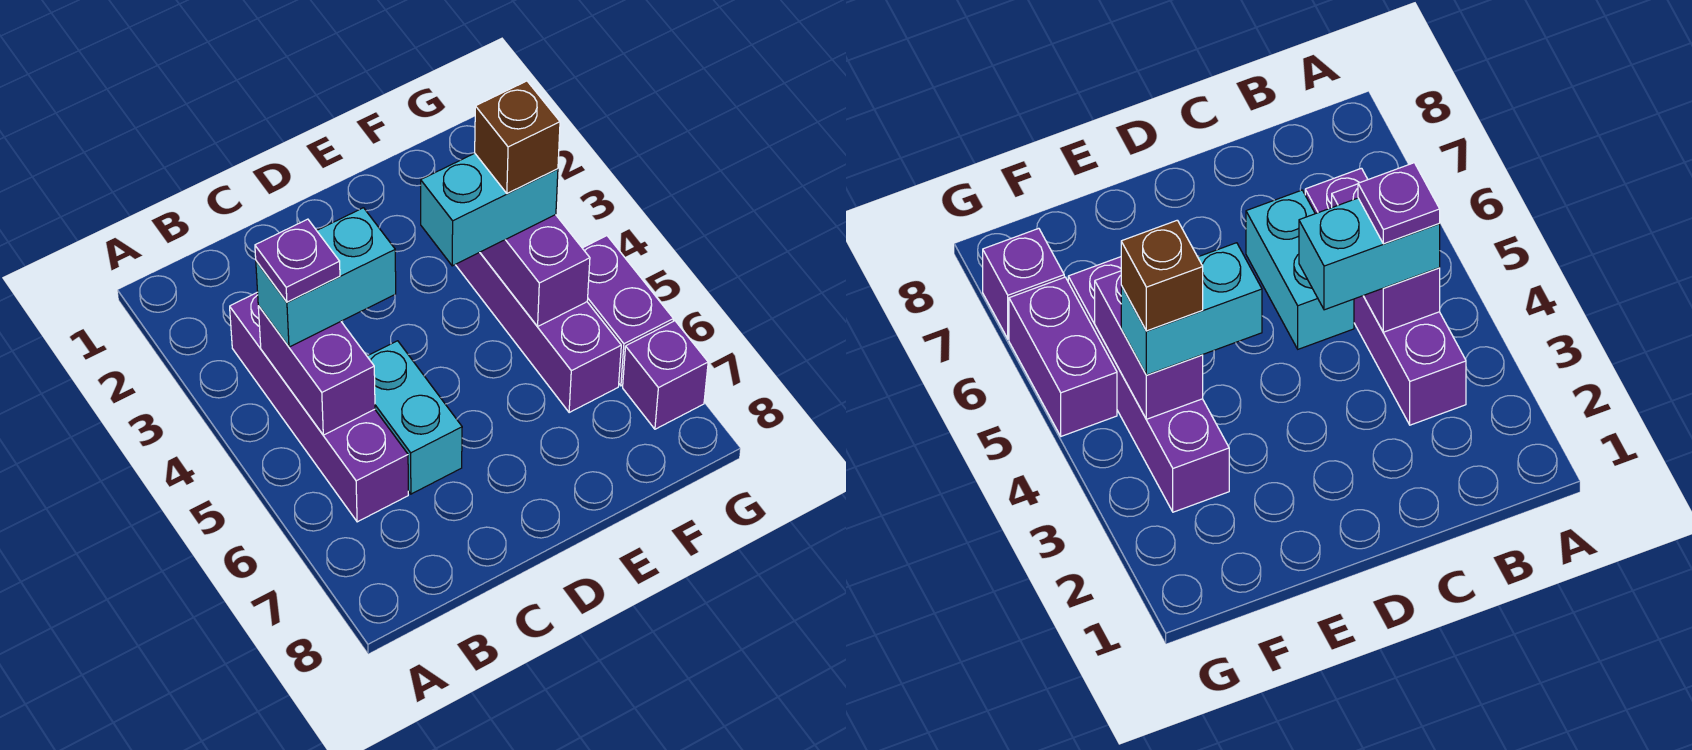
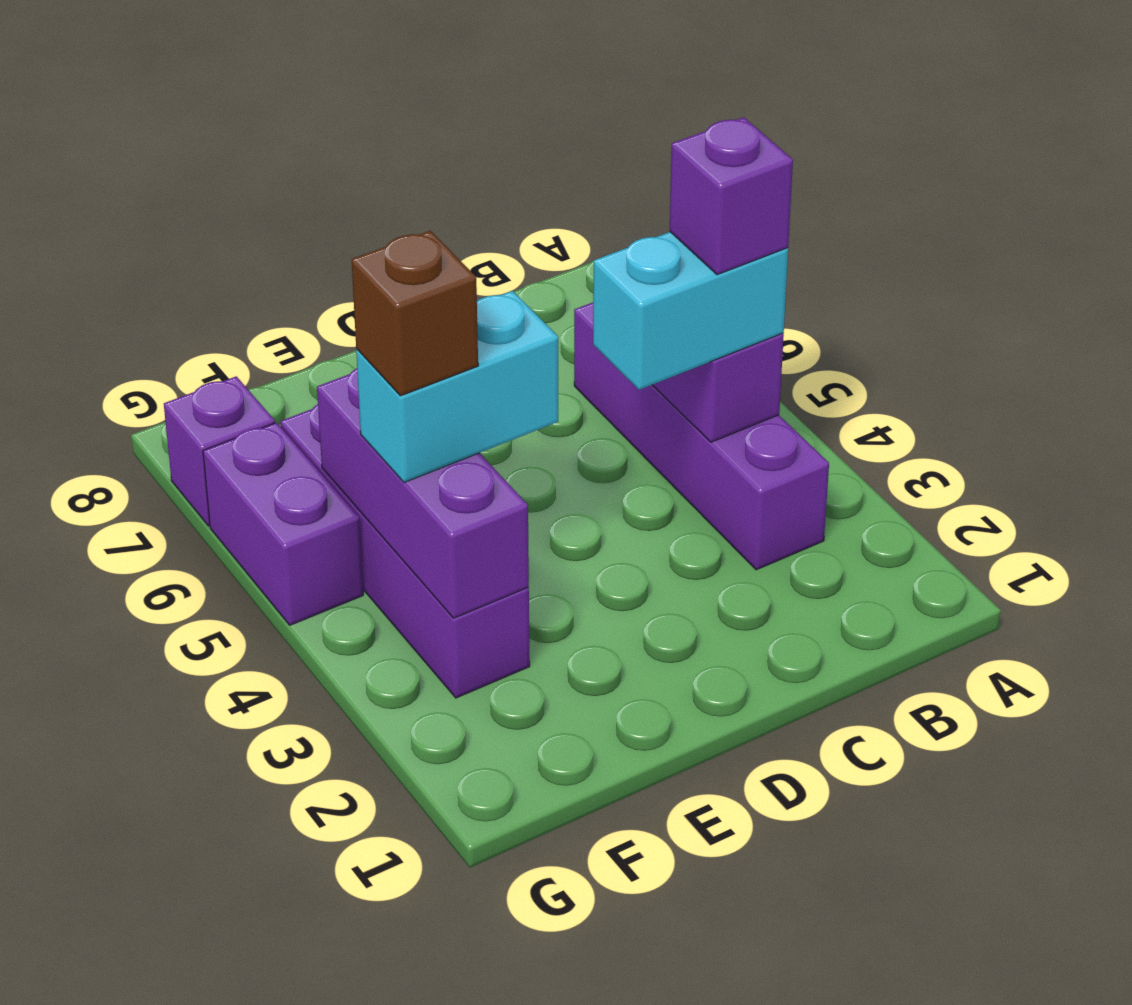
purple 1x1 plate [255,219,340,302] -> purple 1x1 brick [670,117,793,275]
cyan 1x2 brick [367,341,462,494] -> none
purple 1x2 brick [480,215,590,327] -> purple 1x3 brick [317,368,529,618]

